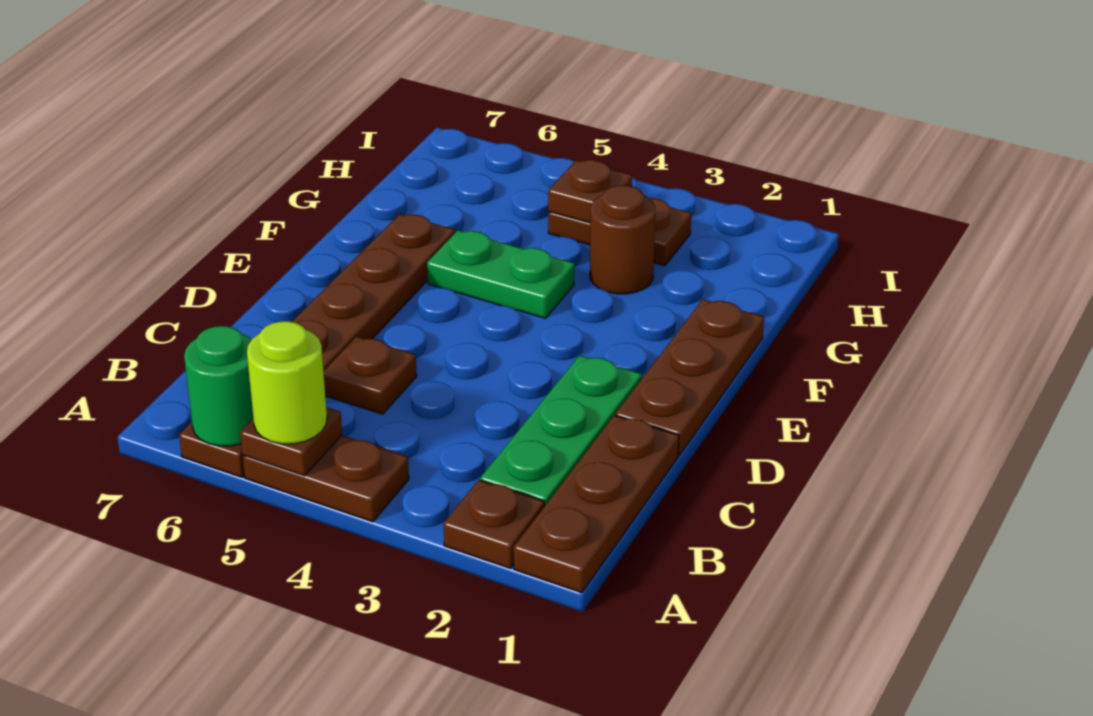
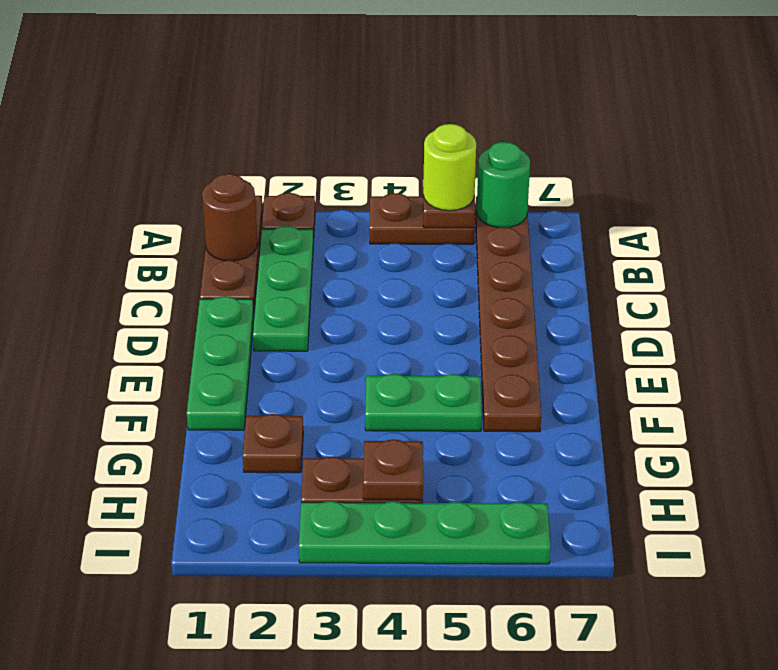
brown 1x1 plate [323,336,417,414] -> brown 1x1 plate moved to [243,414,303,473]
brown 1x3 plate [616,299,764,455] -> green 1x3 plate [187,296,254,430]
brown 1x1 round brick [590,185,655,294] -> brown 1x1 round brick moved to [202,174,258,261]
none -> green 1x4 plate [299,501,551,564]

